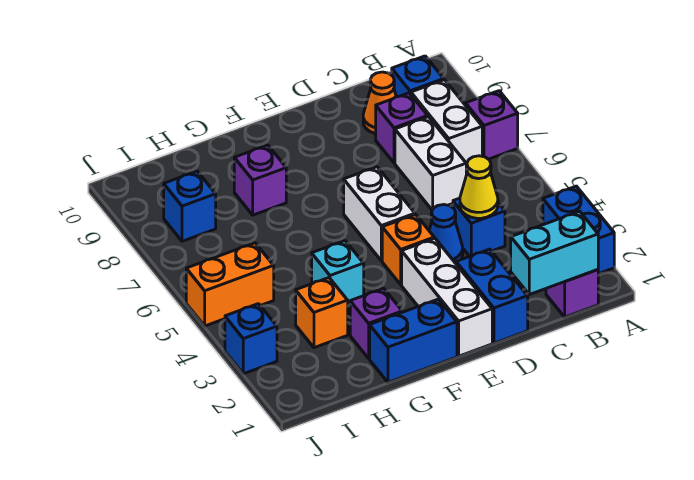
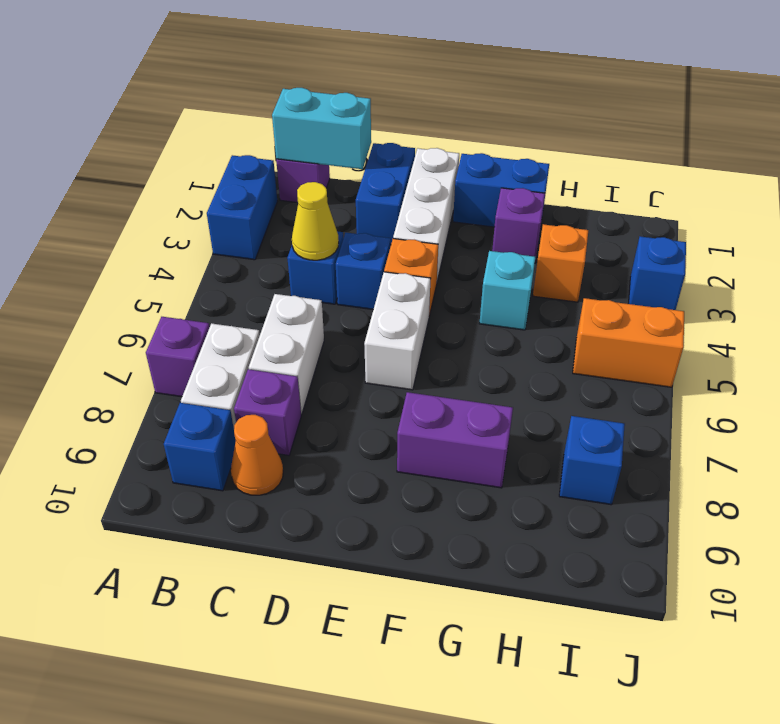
blue 1x1 cone [429,205,463,263] -> blue 1x1 brick [336,233,390,309]
purple 1x1 brick [234,145,286,215] -> purple 1x2 brick [397,392,513,488]

